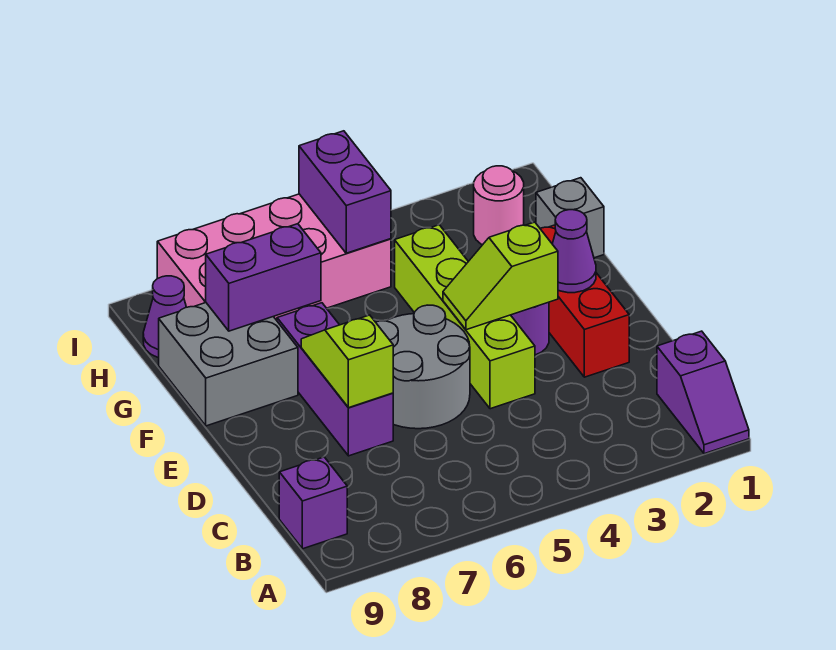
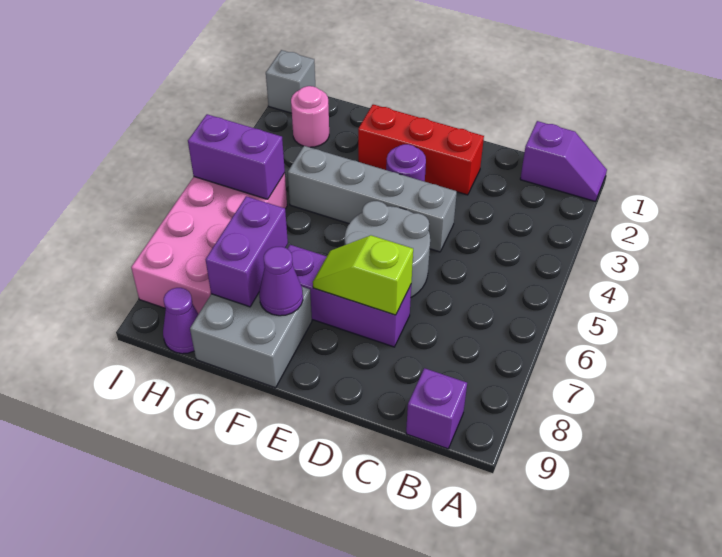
lime 1x4 brick [395,225,535,409] -> grey 1x4 brick [288,146,457,252]
purple 1x1 cone [552,210,596,293] -> purple 1x1 cone moved to [259,247,303,316]
lime 1x2 slope [443,222,558,330] -> none
grey 1x1 brick [536,178,604,258] -> grey 1x1 brick moved to [266,50,315,113]

